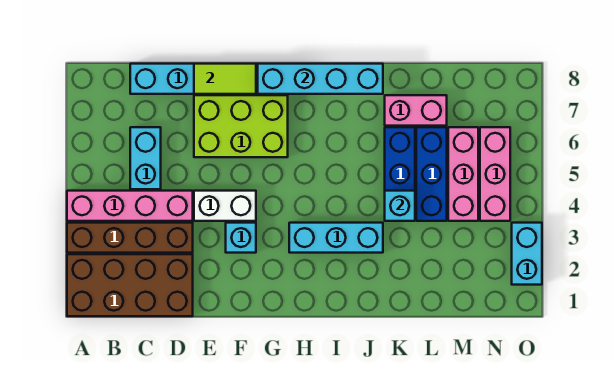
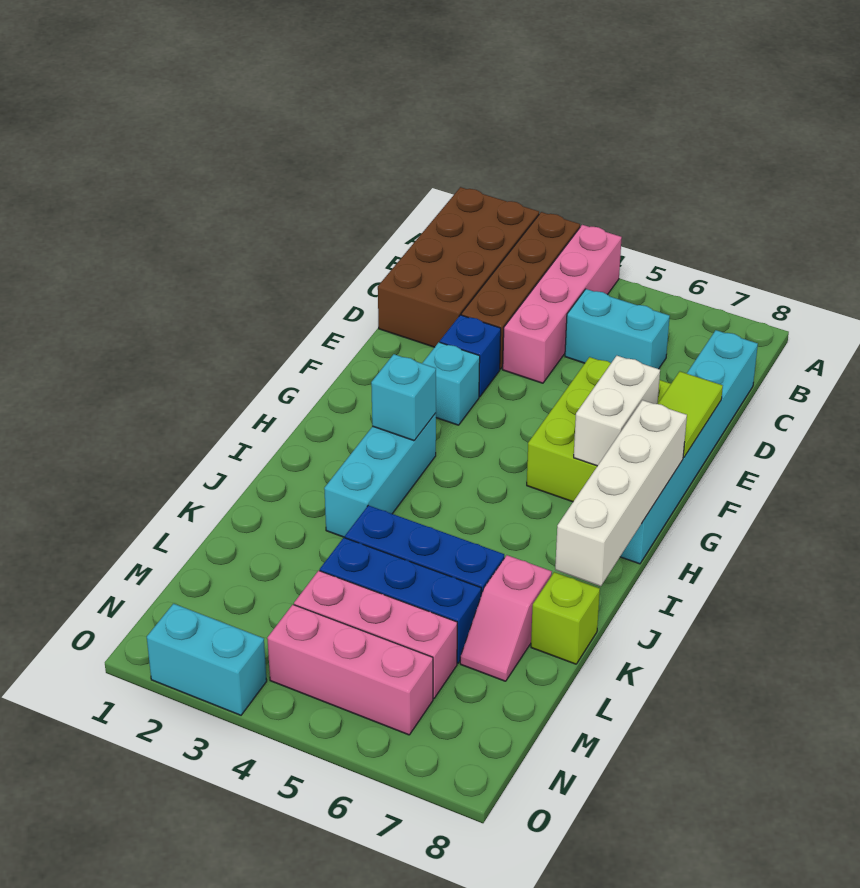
none -> blue 1x1 brick [440,315,501,397]
white 1x2 brick [194,191,256,221] -> white 1x2 brick moved to [574,356,660,466]
cyan 1x4 brick [258,64,383,94] -> white 1x4 brick [555,400,687,586]
cyan 1x1 brick [385,191,415,221] -> cyan 1x1 brick moved to [371,354,436,441]
pink 1x2 brick [385,95,447,126] -> pink 1x2 slope [460,555,552,681]
none -> lime 1x1 brick [531,572,600,664]

